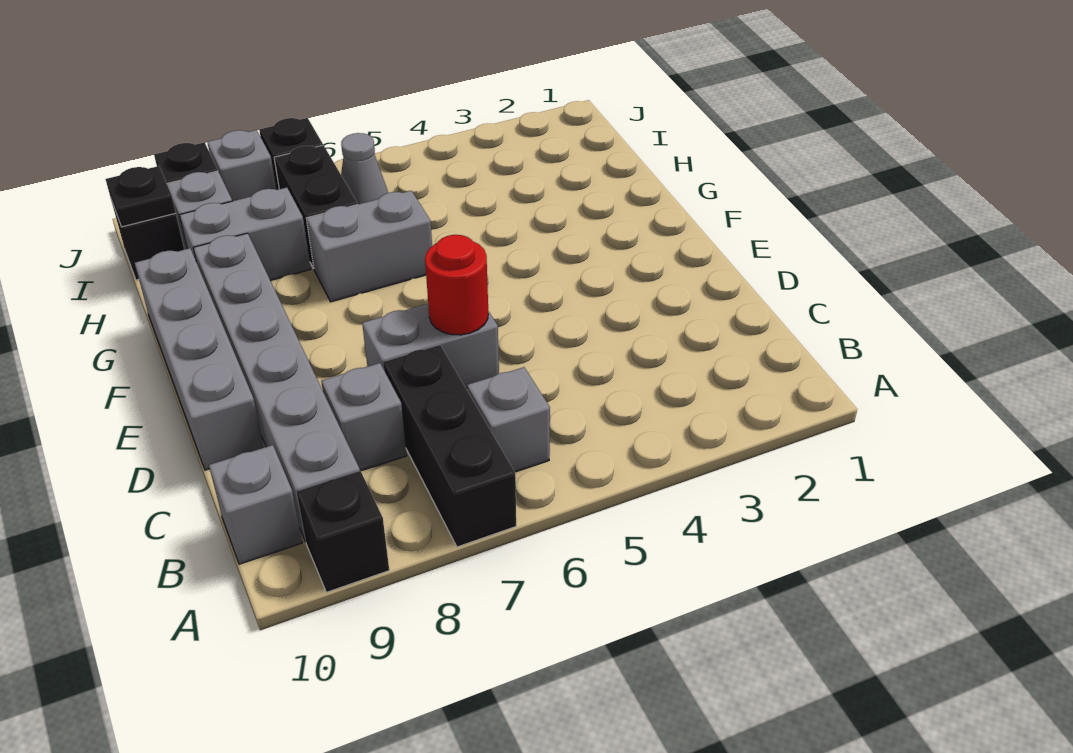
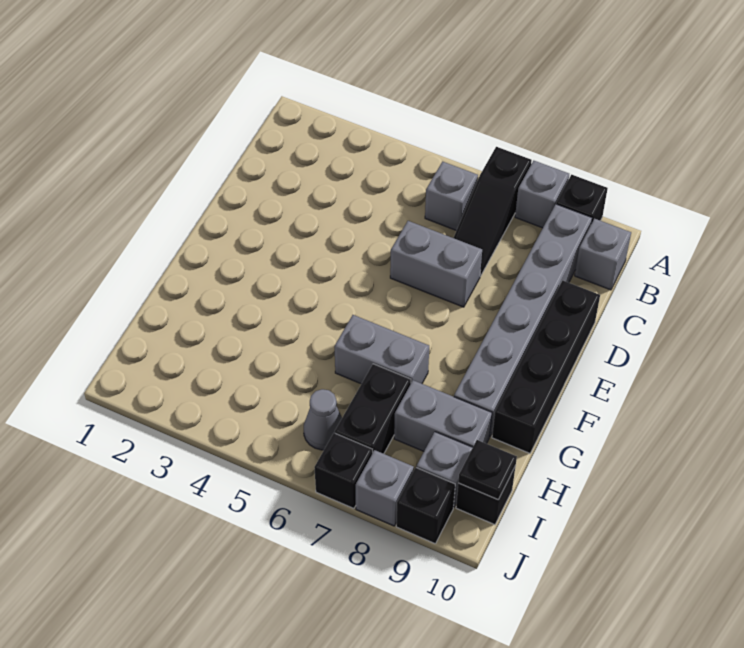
black 1x3 brick [383,345,516,547] -> black 1x3 slope [454,147,532,276]
grey 1x1 brick [321,363,407,471] -> grey 1x1 brick moved to [515,161,569,228]
red 1x1 round brick [425,235,488,335] -> none
grey 1x4 brick [135,248,264,470] -> black 1x4 brick [492,281,600,453]

